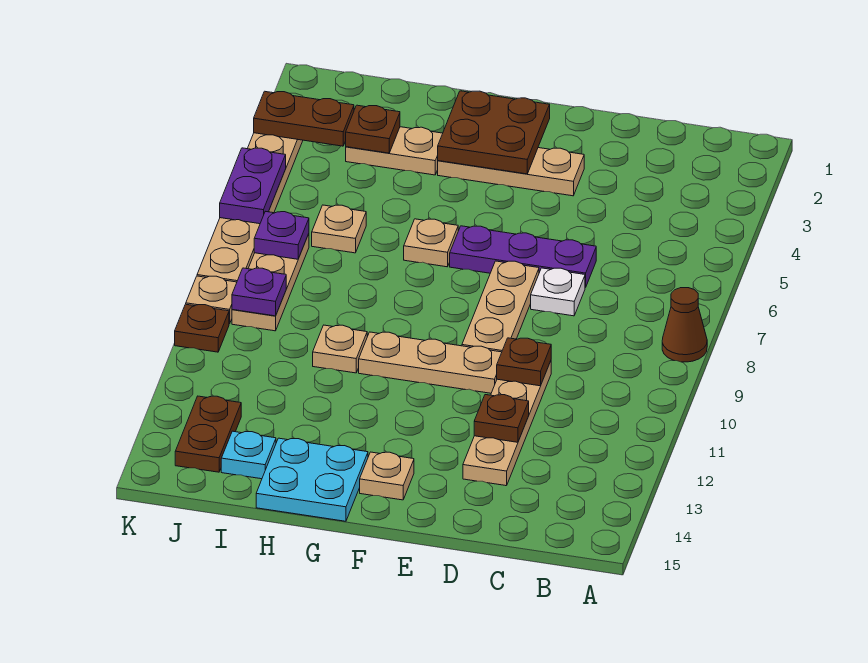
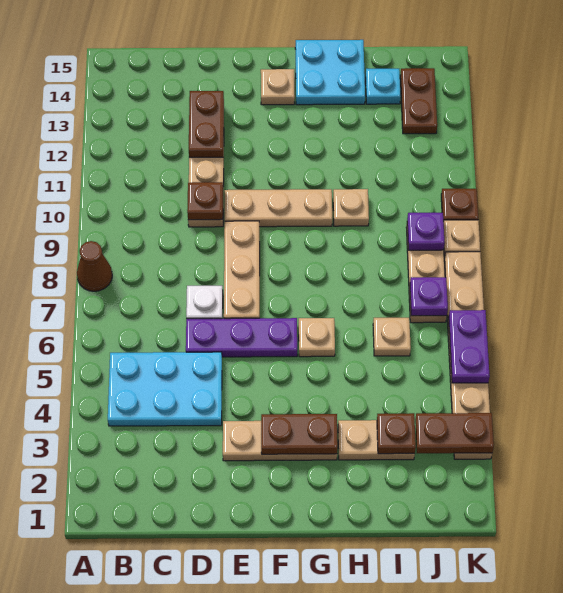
none -> cyan 2x3 plate [108,352,222,426]
brown 1x1 plate [474,395,529,442] -> brown 1x2 plate [189,91,224,157]
brown 2x2 plate [438,91,550,174] -> brown 1x2 plate [261,414,338,454]

